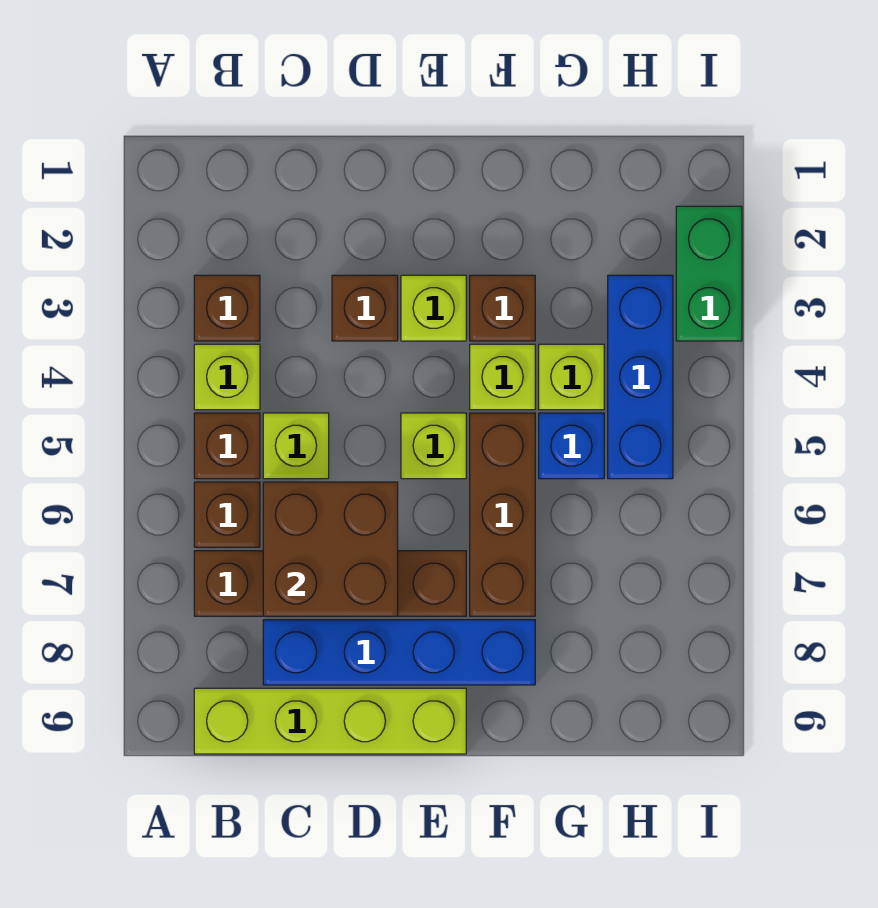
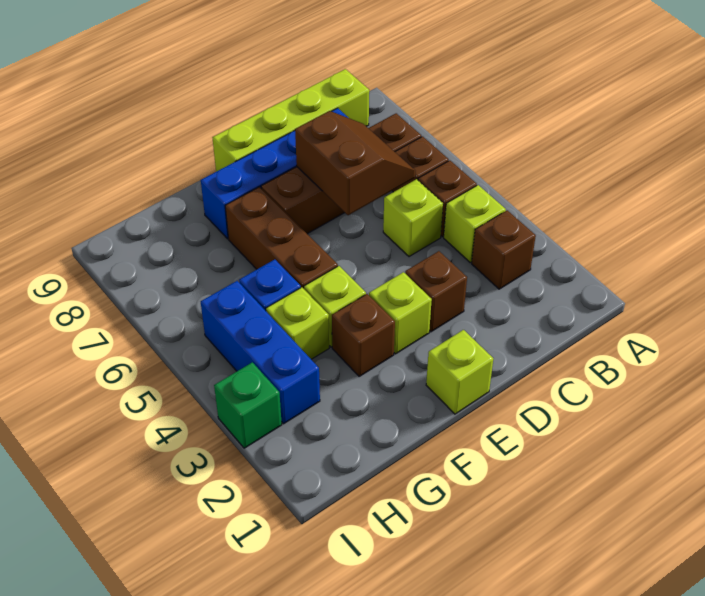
brown 2x2 brick [263,482,398,616] -> brown 2x2 slope [295,111,416,215]
lime 1x1 brick [401,413,466,479] -> lime 1x1 brick moved to [426,330,493,414]
green 1x2 brick [676,206,742,341] -> green 1x1 brick [214,362,282,448]

